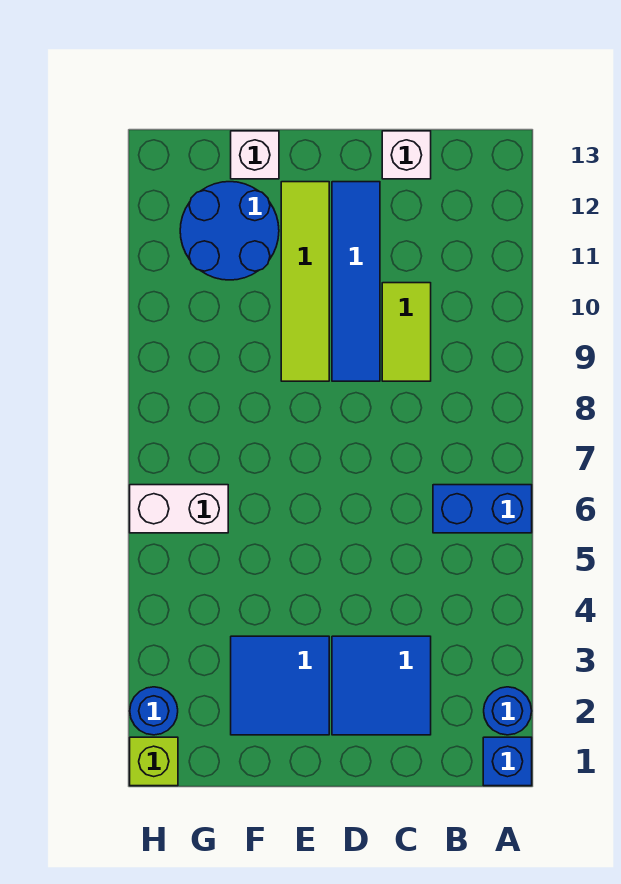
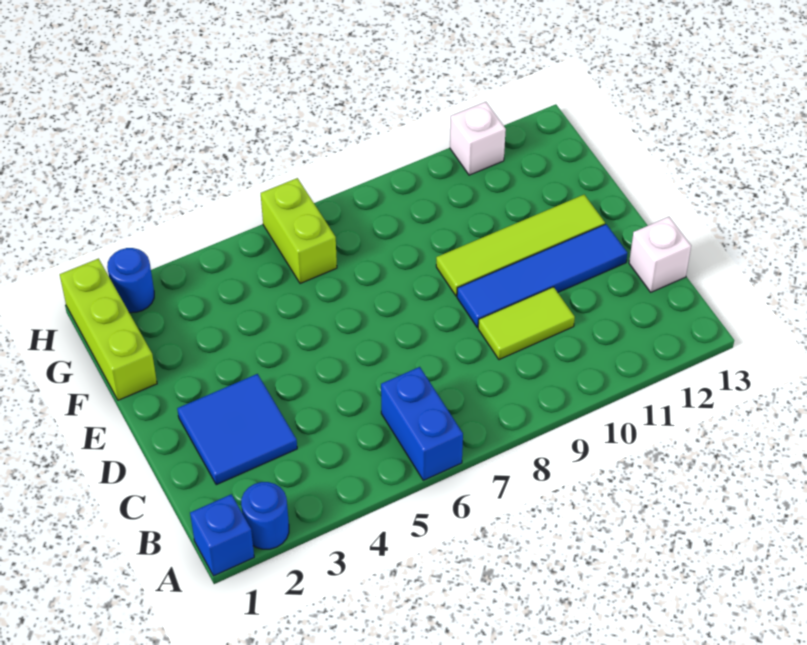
blue 2x2 tile [231,636,329,735] -> none
blue 2x2 round brick [180,182,279,280] -> none
white 1x1 brick [231,131,279,179] -> white 1x1 brick moved to [450,102,506,175]
white 1x2 brick [130,485,228,533] -> lime 1x2 brick [261,178,337,284]
lime 1x1 brick [130,737,178,786] -> lime 1x3 brick [60,259,157,400]

